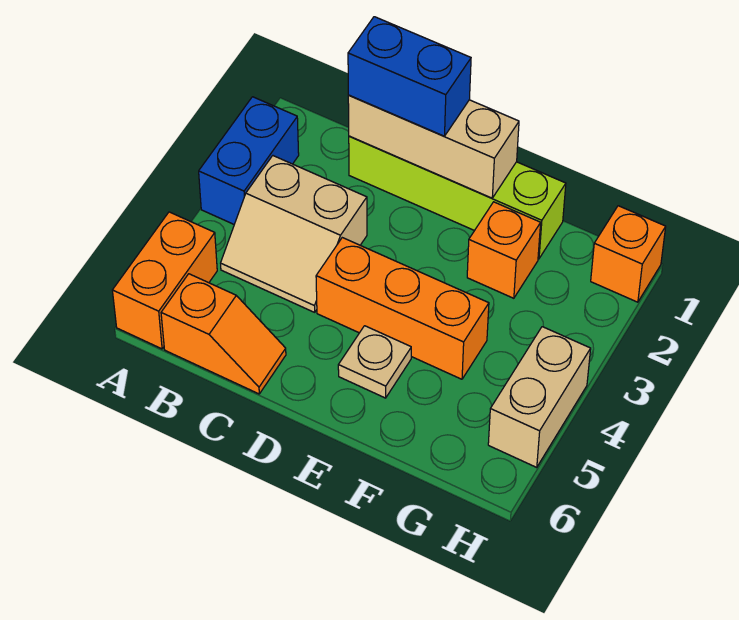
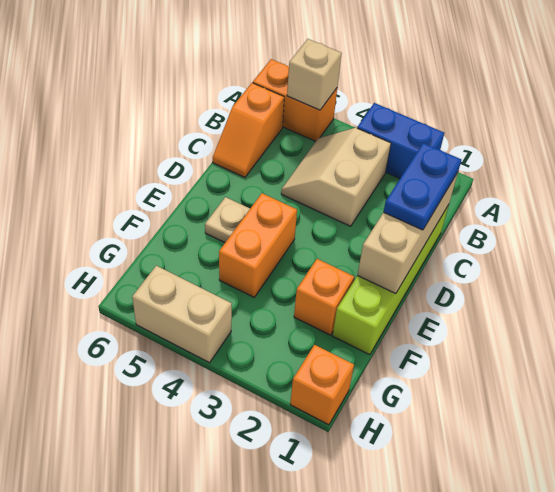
none -> tan 1x1 brick [287,39,342,110]
blue 1x2 brick [348,17,471,136] -> blue 1x2 plate [384,143,461,230]
orange 1x3 brick [316,238,489,379] -> orange 1x2 brick [219,193,297,297]

